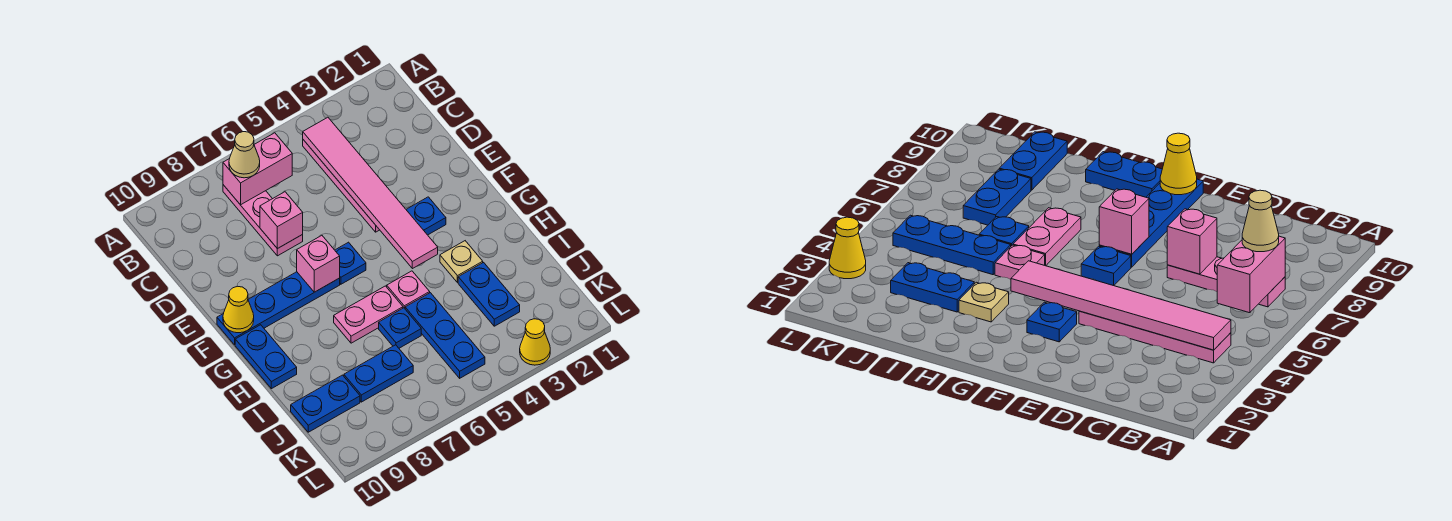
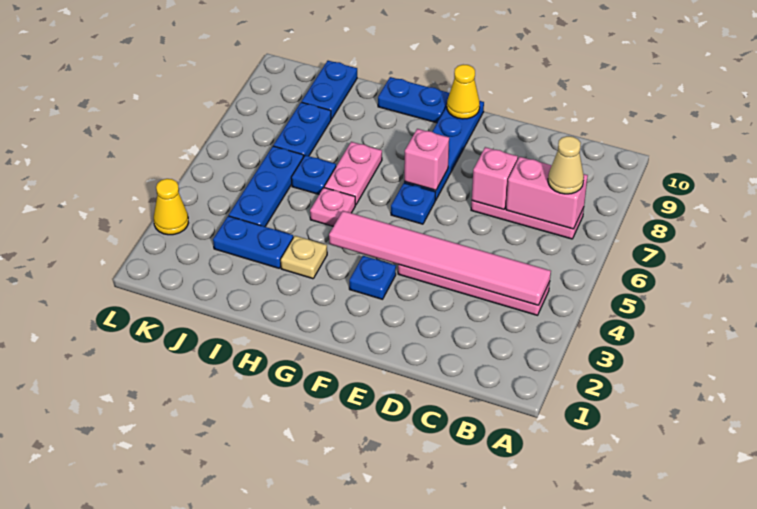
pink 1x2 brick [223,133,292,205] -> pink 1x2 brick turned to [506,157,588,229]
blue 1x3 plate [405,293,485,378] -> blue 1x3 plate turned to [229,146,303,227]

